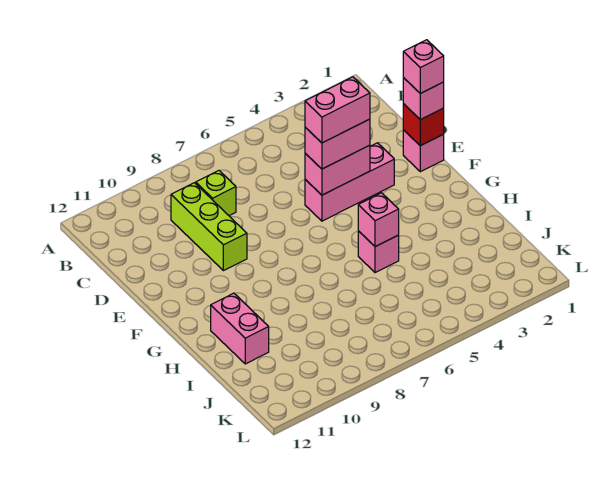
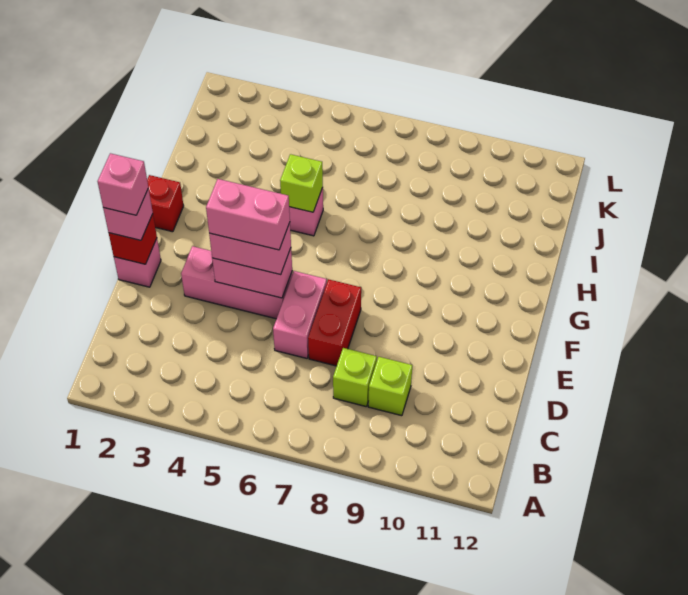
lime 1x3 brick [171,183,247,271] -> lime 1x1 brick [368,357,412,416]
none -> red 1x2 brick [308,279,361,366]
none -> red 1x1 brick [147,175,184,232]
pink 1x1 brick [358,193,399,247] -> lime 1x1 brick [280,154,323,212]
pink 1x2 brick [211,293,269,364] -> pink 1x2 brick moved to [273,271,327,358]

